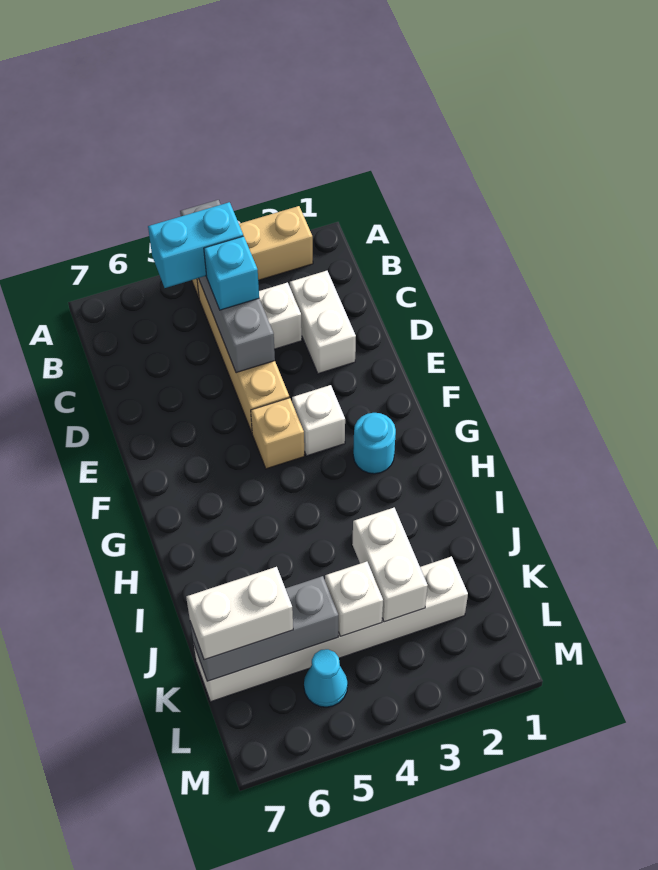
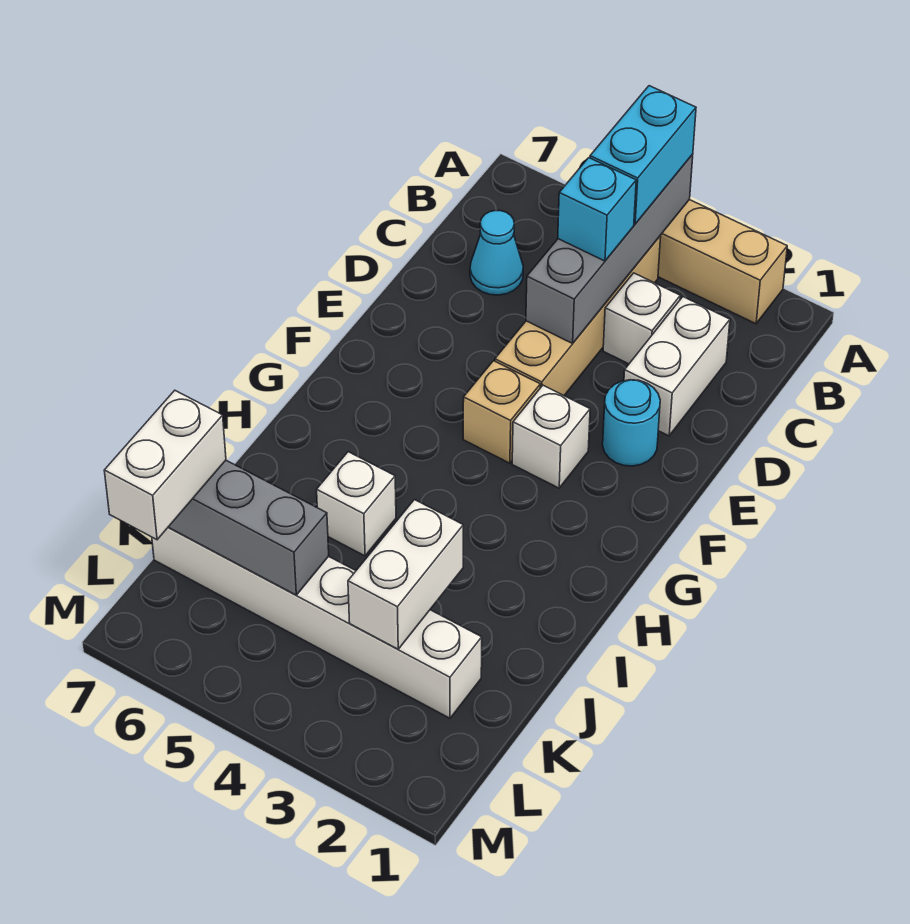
cyan 1x2 brick [148,202,243,288] -> cyan 1x2 brick turned to [590,86,696,224]
cyan 1x1 round brick [353,413,396,474] -> cyan 1x1 round brick moved to [603,380,660,466]
white 1x1 brick [325,562,383,636] -> white 1x1 brick moved to [317,452,396,556]
white 1x2 brick [186,567,293,660] -> white 1x2 brick turned to [104,390,226,540]
cyan 1x1 cone [304,649,348,707] -> cyan 1x1 cone moved to [470,211,523,295]

